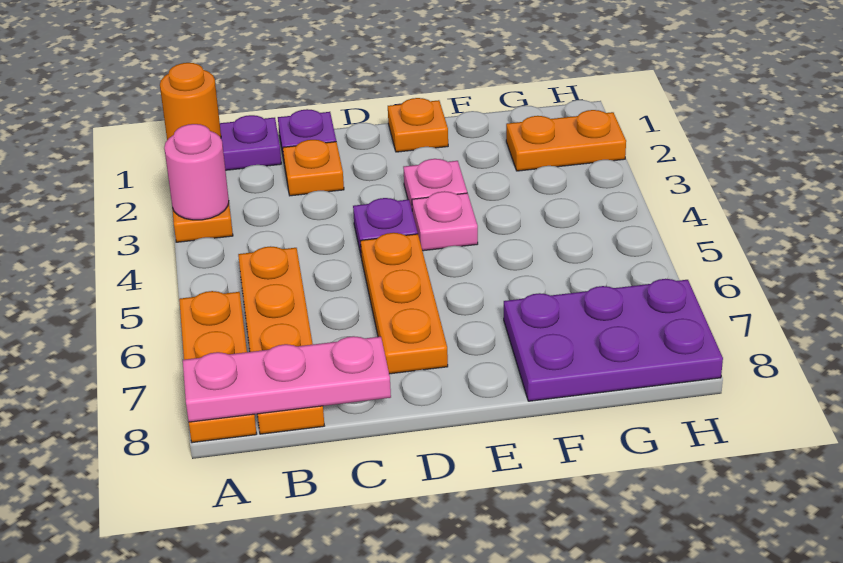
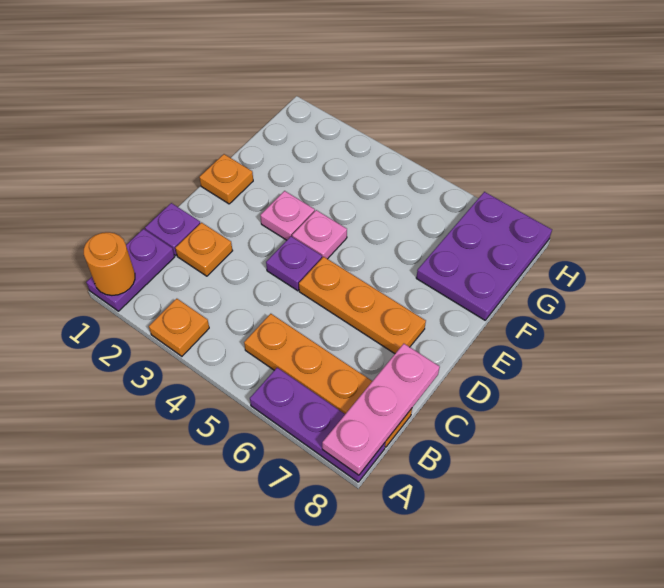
pink 1x1 round brick [164,124,229,220] -> none
orange 1x3 plate [179,291,257,443] -> purple 1x3 plate [250,368,385,482]
orange 1x2 plate [506,110,626,171] -> none

